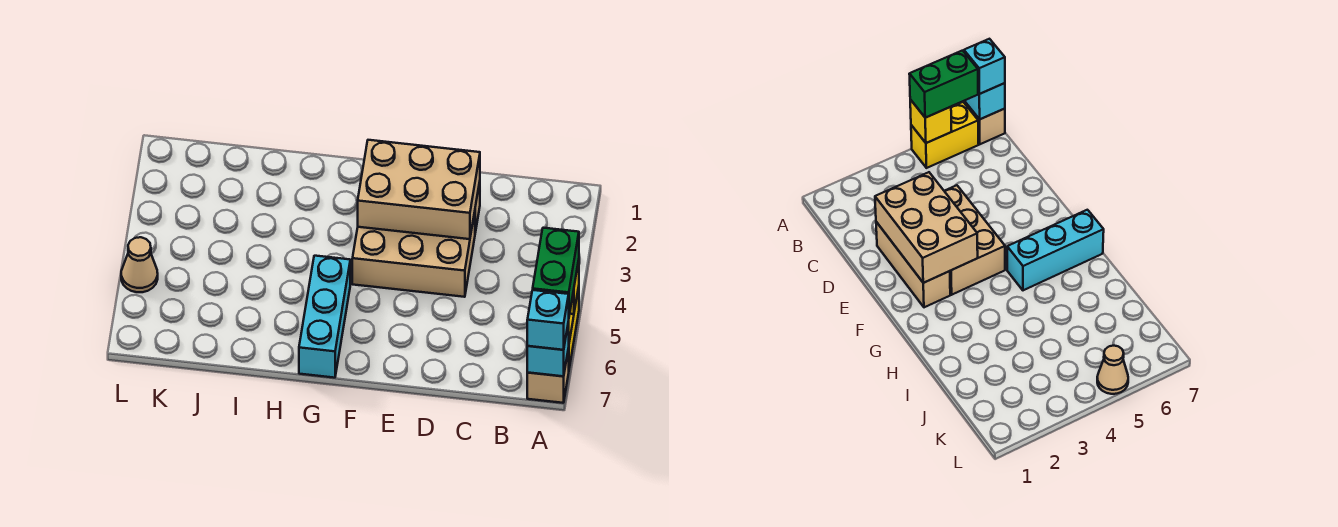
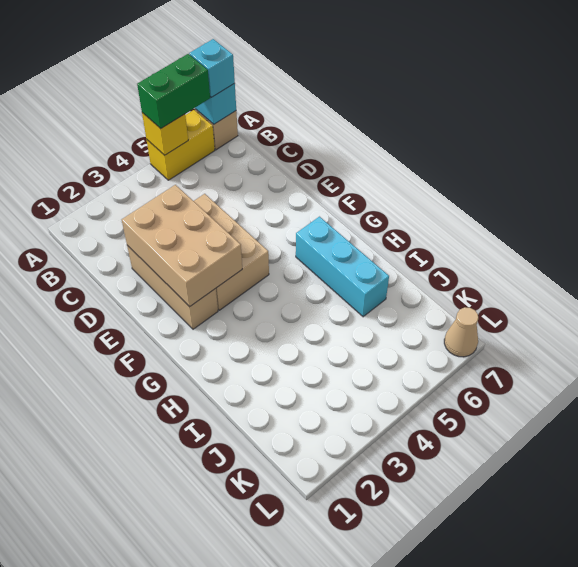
cyan 1x3 brick [299,256,350,378] -> cyan 1x3 brick turned to [296,217,389,317]
tan 1x1 cone [121,237,158,292] -> tan 1x1 cone moved to [444,307,478,357]

